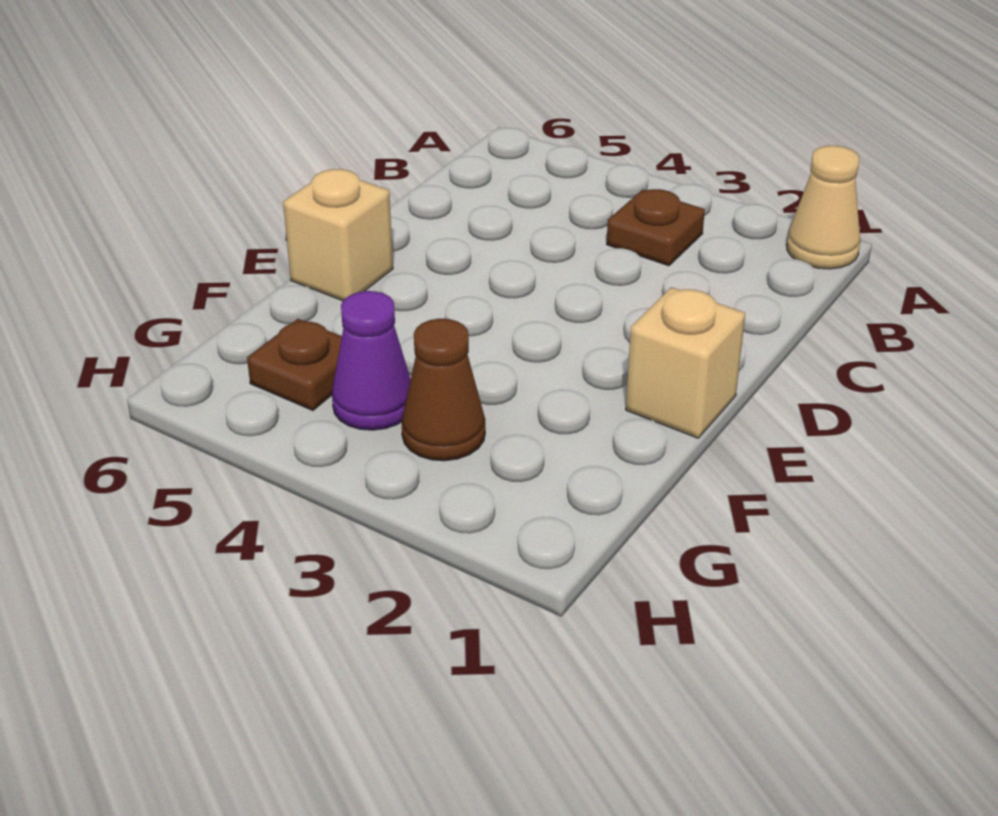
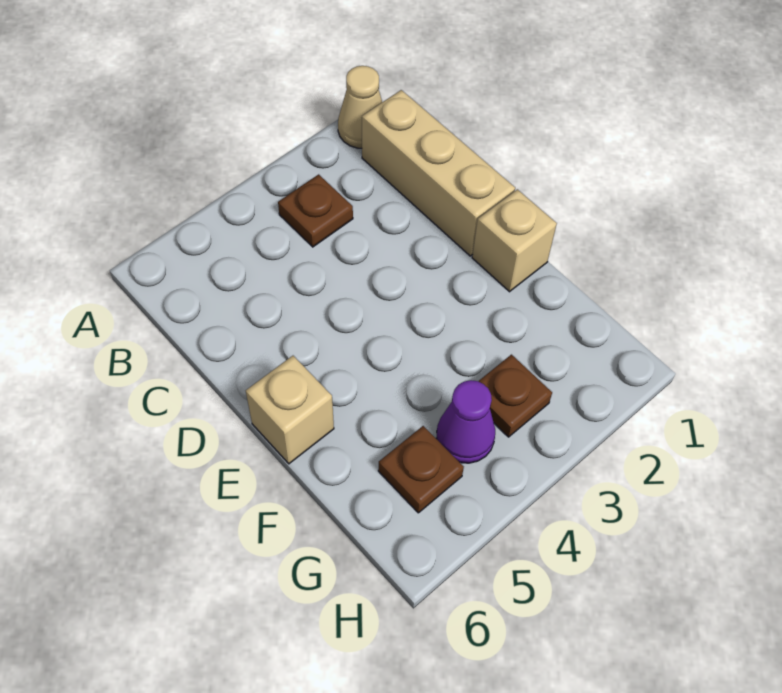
none -> tan 1x3 brick [362,90,515,256]
brown 1x1 cone [402,319,485,461] -> brown 1x1 plate [478,355,552,437]

